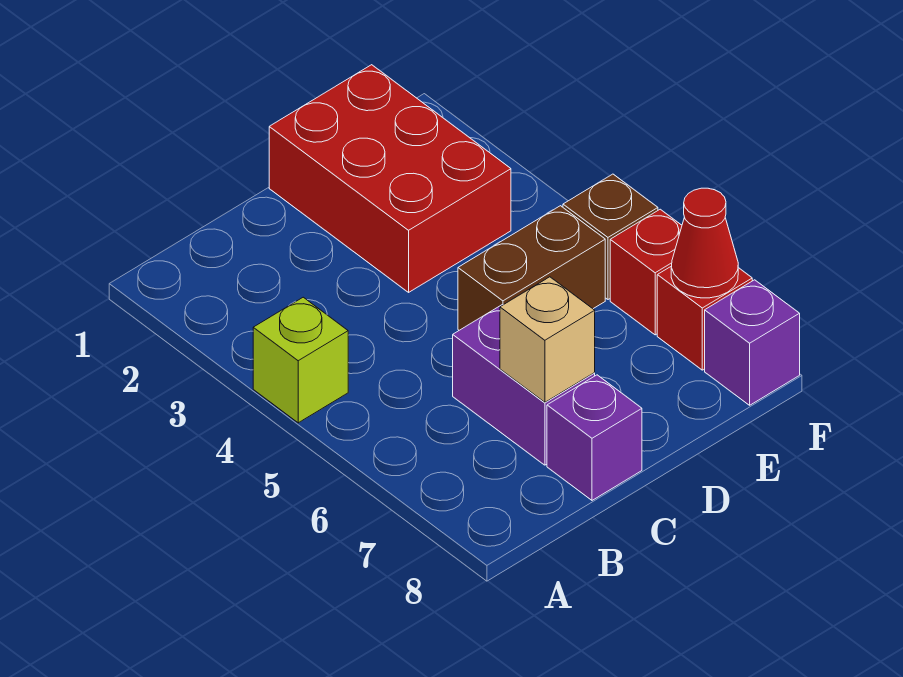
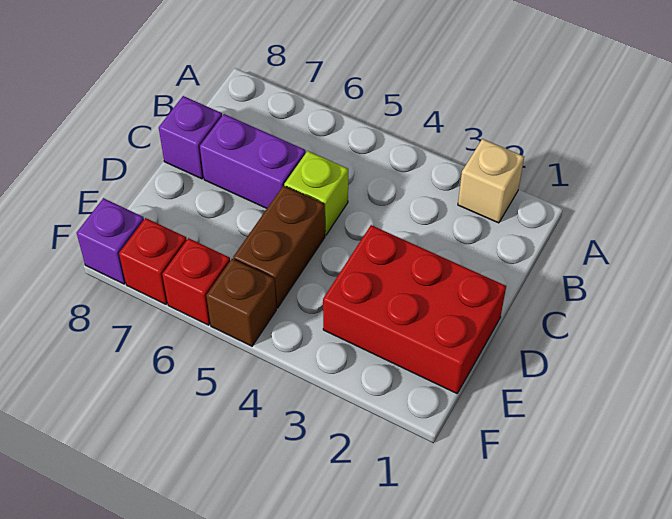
lime 1x1 brick [253,297,348,423] -> lime 1x1 brick moved to [284,151,348,235]
tan 1x1 brick [500,277,595,402] -> tan 1x1 brick moved to [458,139,524,223]
red 1x1 cone [671,188,738,298] -> none

